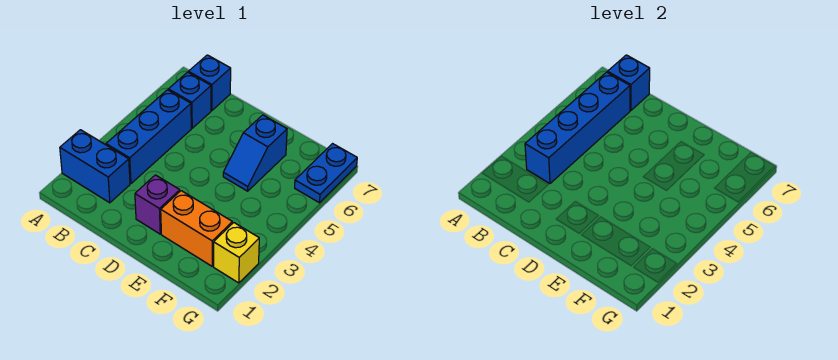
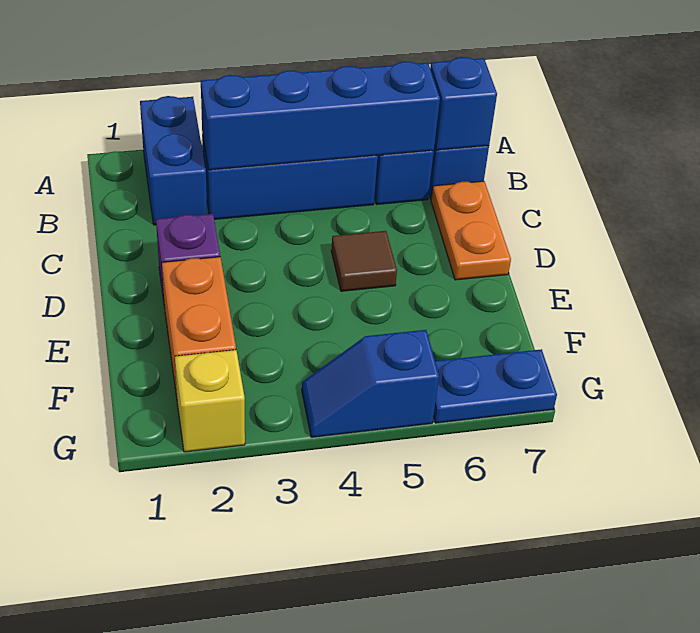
none -> orange 1x2 plate [431,181,511,280]
none -> brown 1x1 tile [331,231,397,291]
blue 1x2 slope [223,115,287,191] -> blue 1x2 slope moved to [302,330,439,437]

